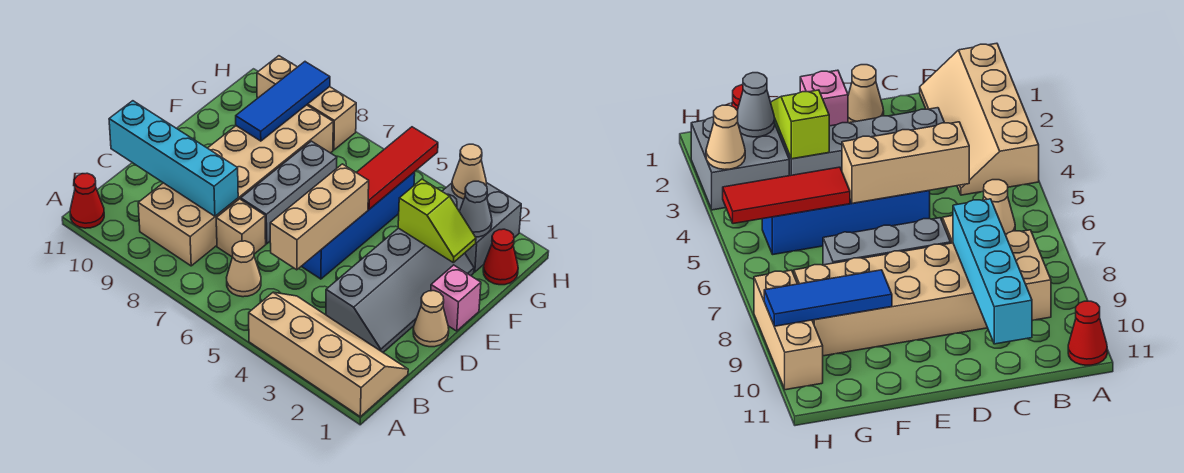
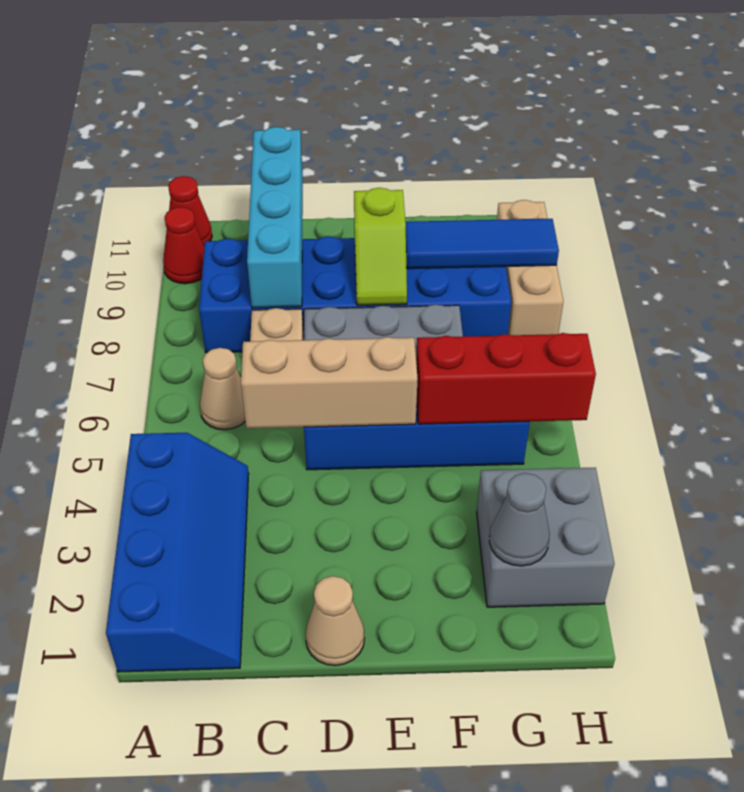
tan 2x4 slope [249,292,408,417] -> blue 2x4 slope [106,433,249,672]
tan 2x6 brick [138,105,333,266] -> blue 2x6 brick [199,236,511,353]
grey 2x4 slope [326,228,474,352] -> none
pink 1x1 brick [431,265,481,331] -> none
lime 1x2 slope [398,179,476,262] -> lime 1x2 slope moved to [354,188,407,305]
red 1x3 tile [356,127,438,209] -> red 1x3 brick [416,333,596,424]
red 1x1 cone [483,229,518,285] -> red 1x1 cone moved to [163,207,204,284]
tan 1x1 cone [452,144,487,199] -> none

